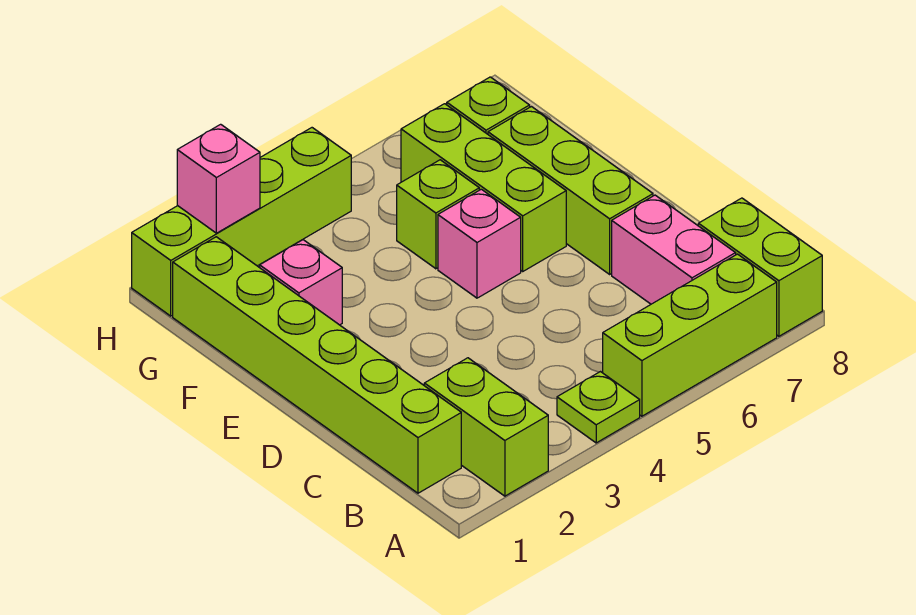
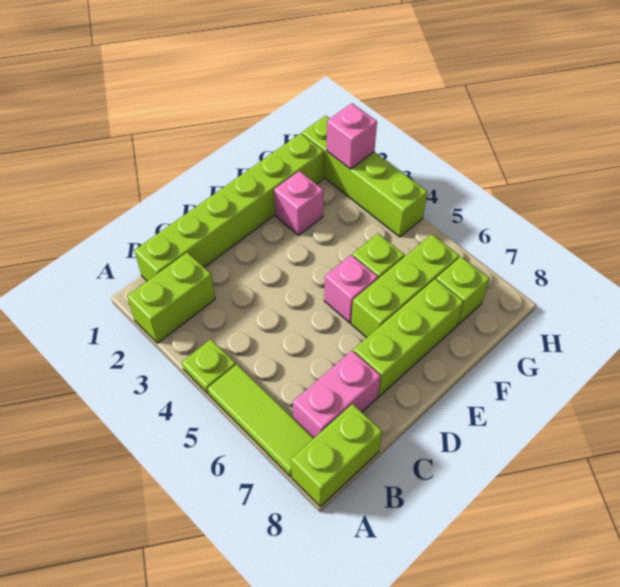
lime 1x3 brick [603,254,777,416] -> lime 1x3 tile [208,365,314,477]

